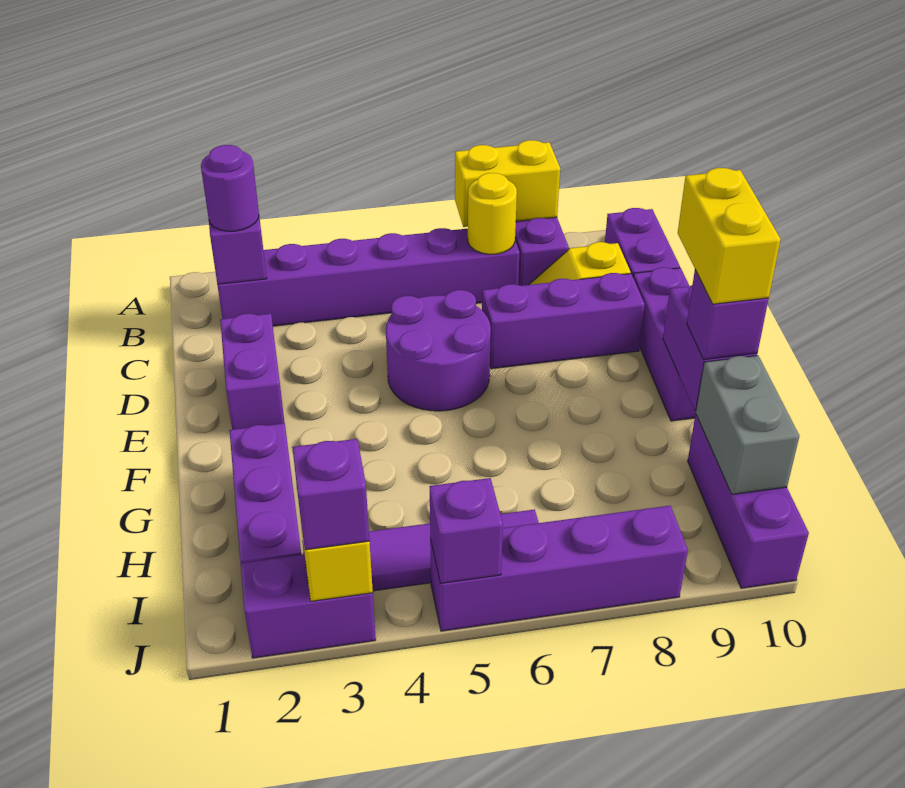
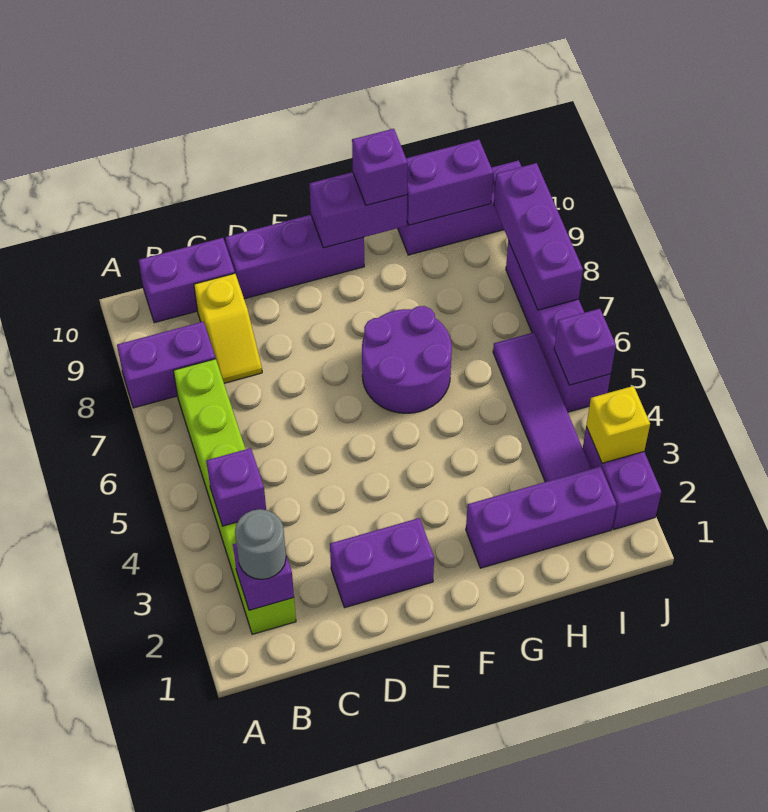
yellow 1x2 brick [455,140,560,227] -> none
purple 1x6 brick [218,228,520,326] -> lime 1x6 brick [173,359,296,634]
purple 1x1 round brick [201,145,259,231] -> grey 1x1 round brick [235,509,286,579]
yellow 1x1 round brick [468,173,517,254] -> none
purple 2x2 round brick [386,290,491,411] -> purple 2x2 round brick moved to [362,306,452,413]
purple 1x3 brick [482,273,645,369] -> purple 1x3 brick moved to [494,163,583,310]
yellow 1x2 brick [678,168,781,304] -> none
grey 1x2 brick [696,356,799,494] -> purple 1x2 brick [406,140,493,225]
purple 1x1 brick [292,439,369,550] -> purple 1x1 brick moved to [206,448,266,526]

